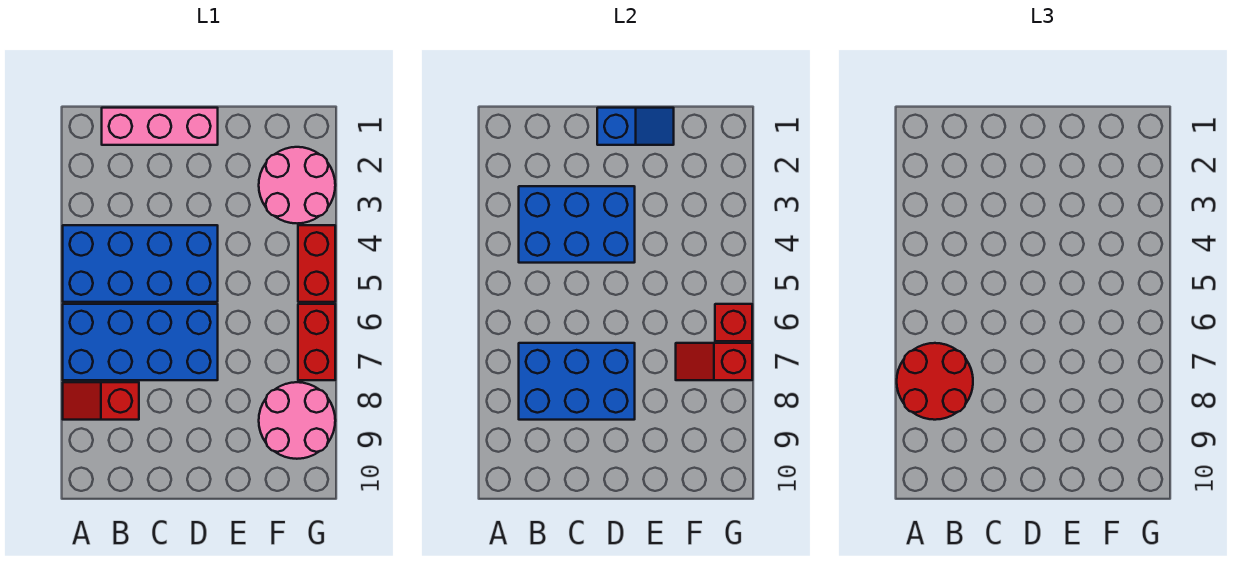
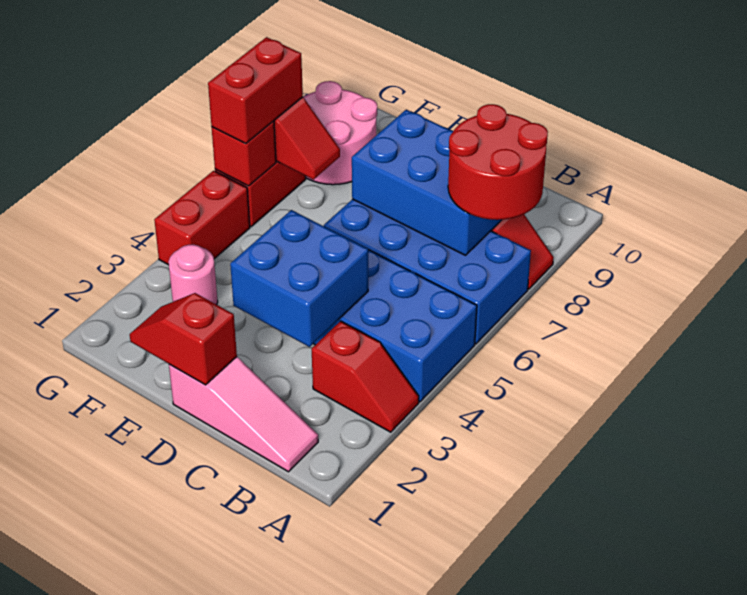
none -> red 1x2 slope [312,321,419,432]
pink 1x3 brick [102,108,218,145] -> pink 1x3 slope [169,357,318,472]
blue 2x3 brick [519,186,635,263] -> blue 2x2 brick [230,210,368,347]
blue 1x2 slope [597,108,674,145] -> red 1x2 slope [130,293,237,385]
pink 2x2 round brick [259,147,335,223] -> pink 1x1 round brick [168,244,218,305]
none -> red 1x2 brick [208,37,303,144]

